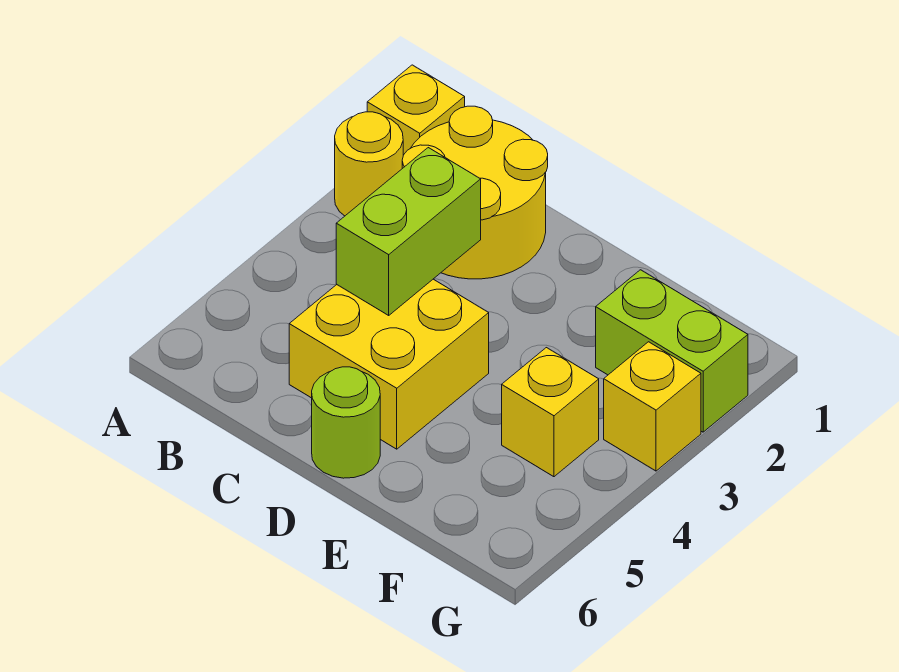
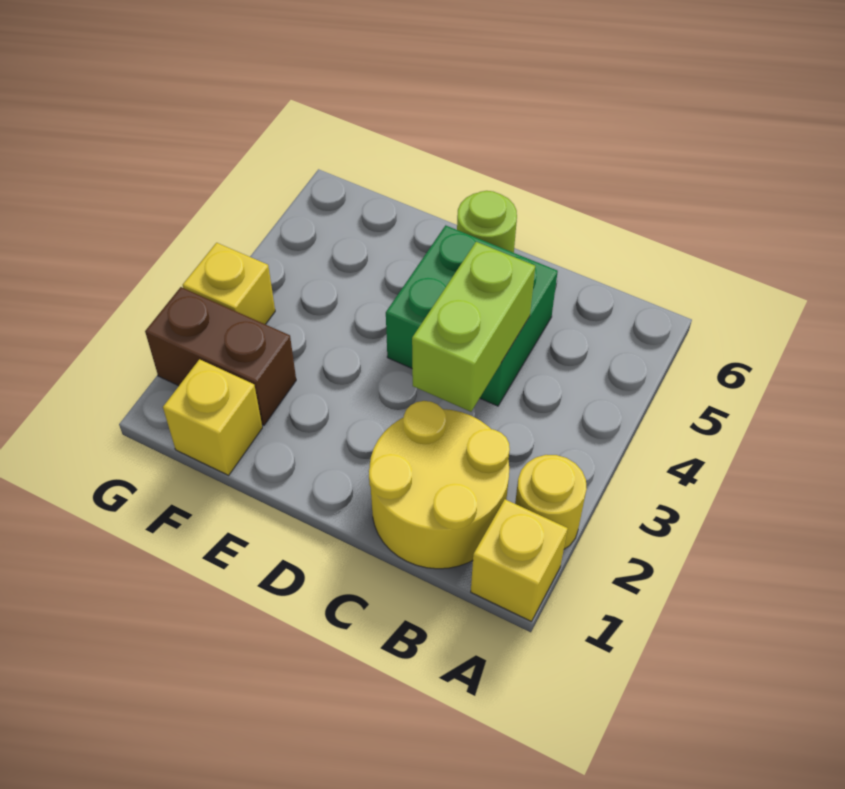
yellow 2x2 brick [289,279,489,449] -> green 2x2 brick [386,225,558,406]
lime 1x2 brick [596,270,748,432] -> brown 1x2 brick [145,287,296,425]
yellow 1x1 brick [502,348,599,477] -> yellow 1x1 brick moved to [163,359,262,475]

